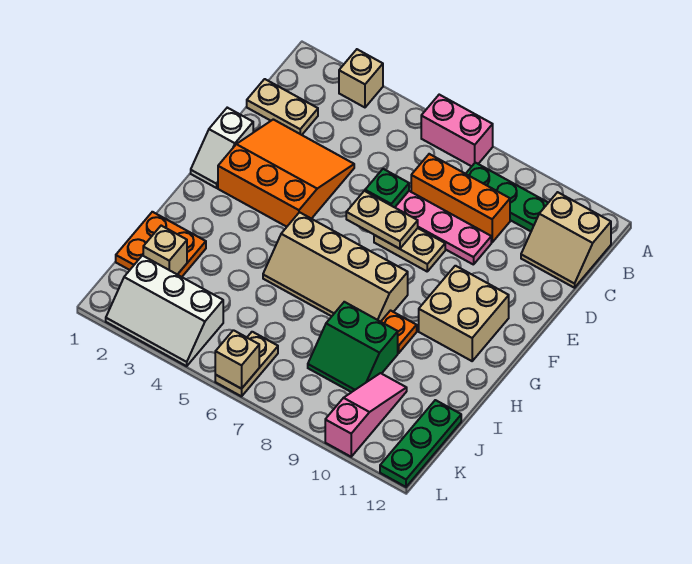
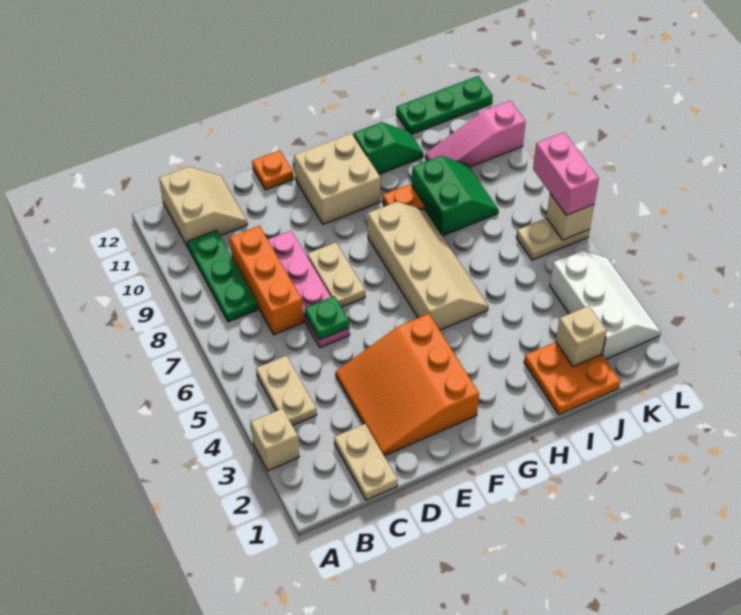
pink 1x2 brick [421,95,493,166] -> pink 1x2 brick moved to [533,132,599,215]
white 1x2 slope [191,108,253,188] -> none
tan 1x2 plate [346,191,418,249] -> tan 1x2 plate moved to [256,356,317,426]
none -> orange 1x1 plate [252,150,293,190]
none -> green 1x2 slope [353,122,423,174]

